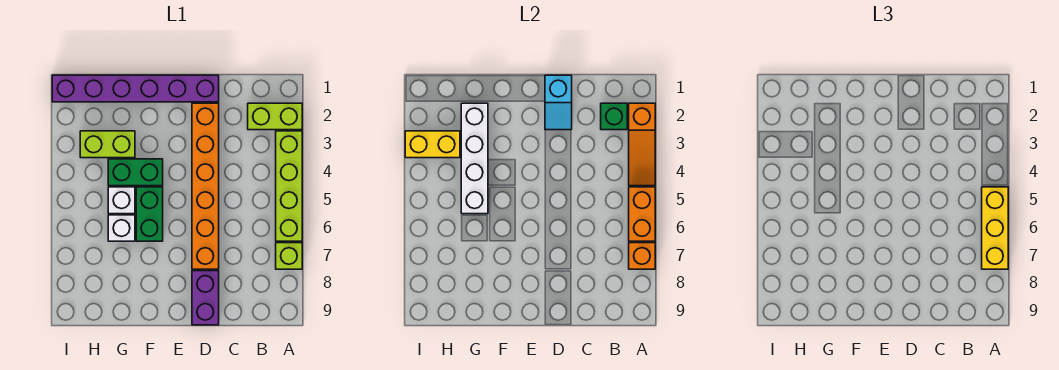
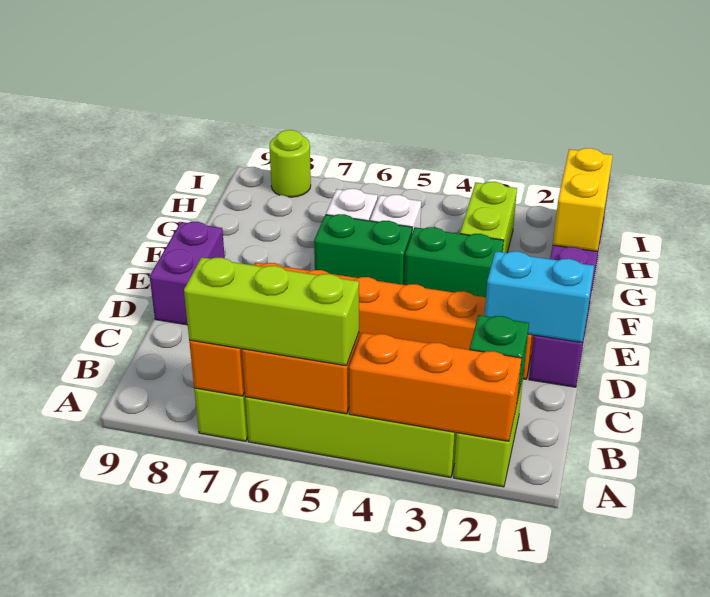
orange 1x3 slope [629,103,655,186] -> orange 1x3 brick [349,333,521,441]
yellow 1x3 brick [982,187,1008,269] -> lime 1x3 brick [184,257,359,366]
cyan 1x2 slope [545,75,572,130] -> cyan 1x2 brick [485,251,594,343]
purple 1x2 brick [192,271,219,325] -> purple 1x2 brick turned to [150,222,225,325]
green 1x2 brick [108,159,163,186] -> green 1x2 brick turned to [404,227,504,297]
white 1x4 brick [461,103,488,214] -> none
yellow 1x2 brick [405,131,460,158] -> yellow 1x2 brick moved to [553,148,613,252]
none -> lime 1x1 round brick [269,130,311,197]

